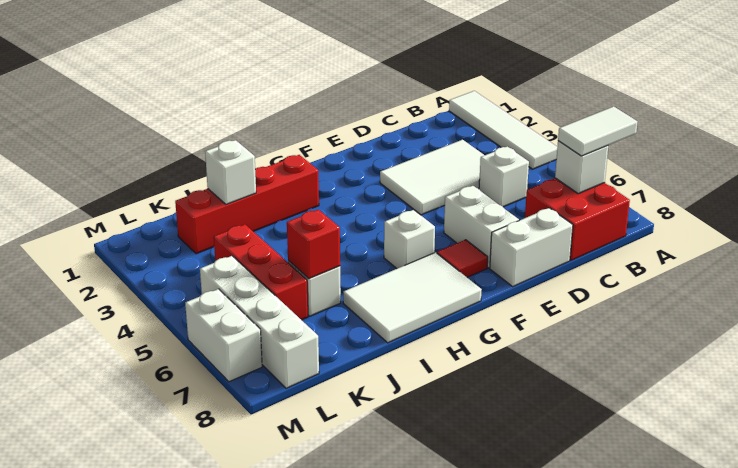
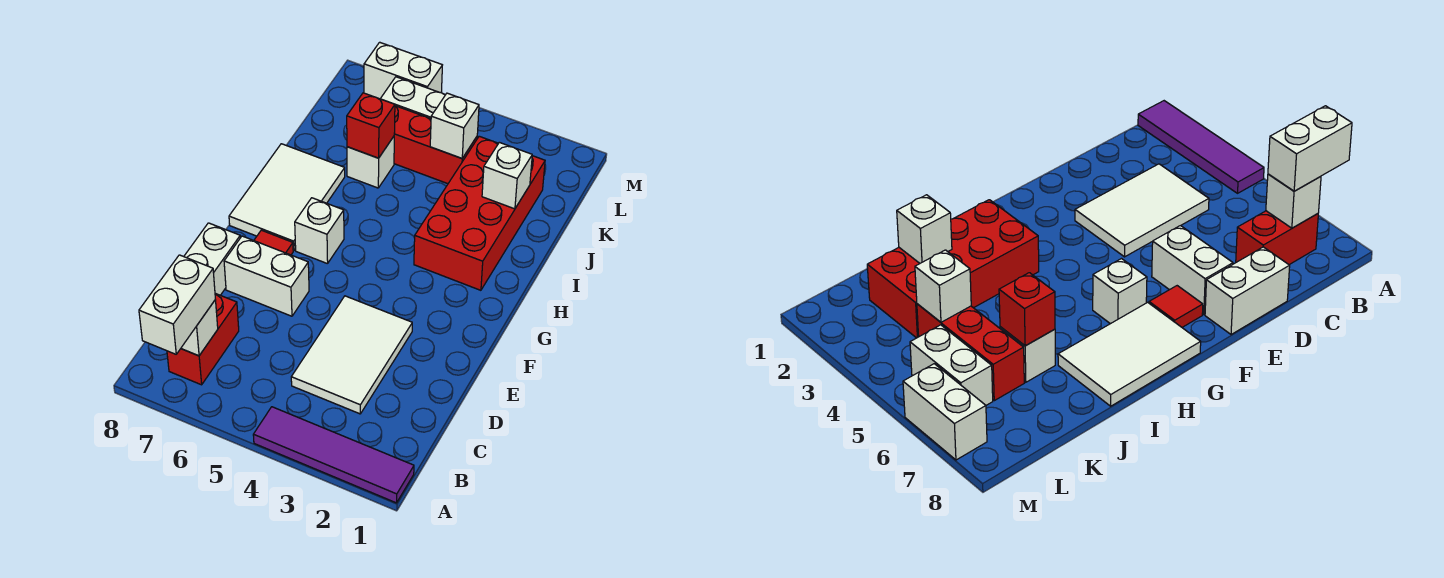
white 1x4 tile [449,91,557,169] -> purple 1x4 tile [253,407,414,503]
white 1x2 tile [558,106,637,156] -> white 1x2 brick [139,255,215,354]
red 2x2 brick [525,178,630,260] -> red 1x2 brick [167,293,239,385]
white 1x1 brick [479,147,529,207] -> white 1x1 brick moved to [430,93,479,158]
red 1x4 brick [175,155,319,254] -> red 2x4 brick [414,136,545,290]
white 1x4 brick [200,256,319,388] -> white 1x2 brick [380,77,445,119]

